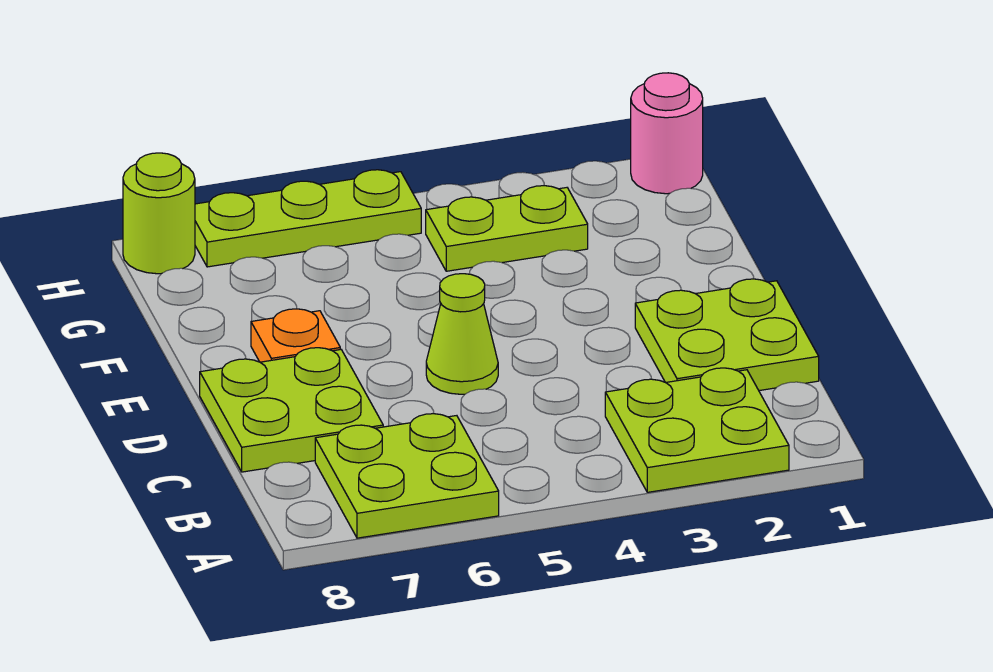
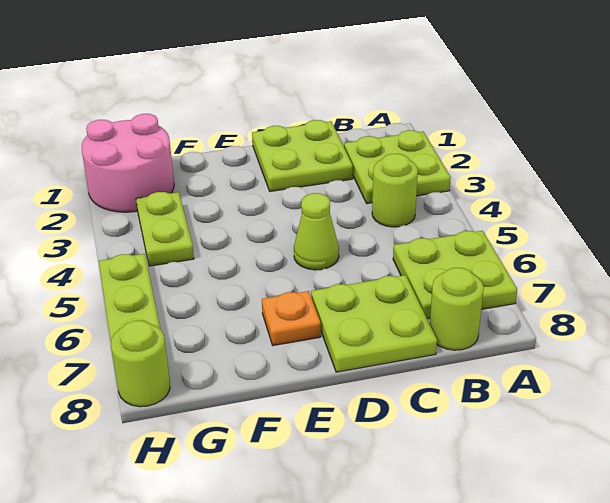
none -> lime 1x1 round brick [372,154,418,227]
none -> lime 1x1 round brick [430,268,484,350]
pink 1x1 round brick [631,73,703,194] -> pink 2x2 round brick [82,114,174,212]

